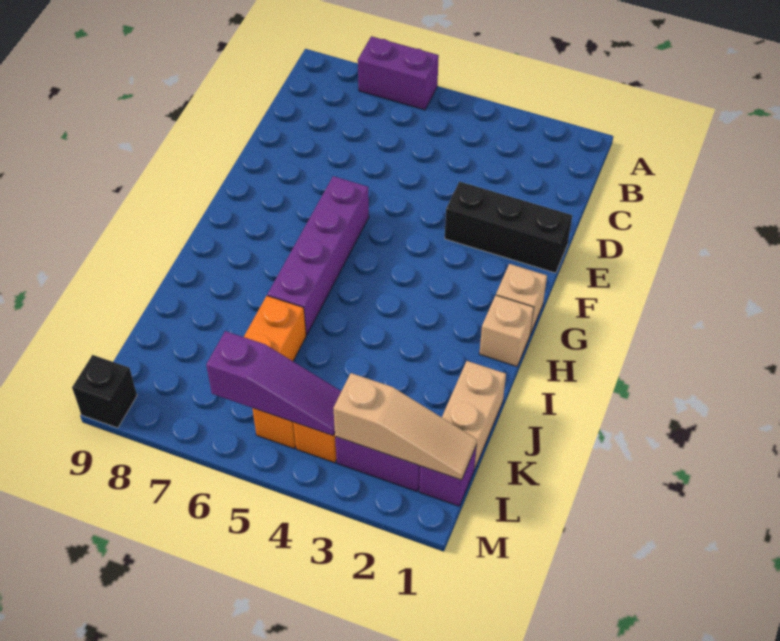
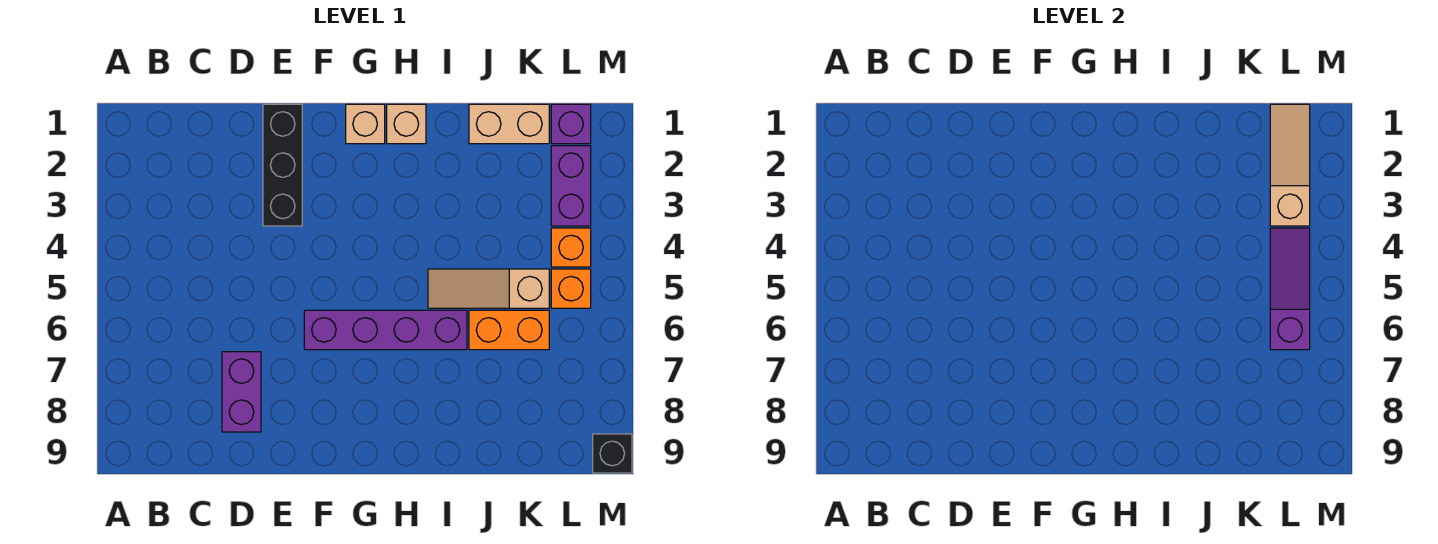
purple 1x2 brick [358,36,439,110] -> purple 1x2 brick moved to [222,352,261,432]
none -> tan 1x3 slope [428,269,549,308]

